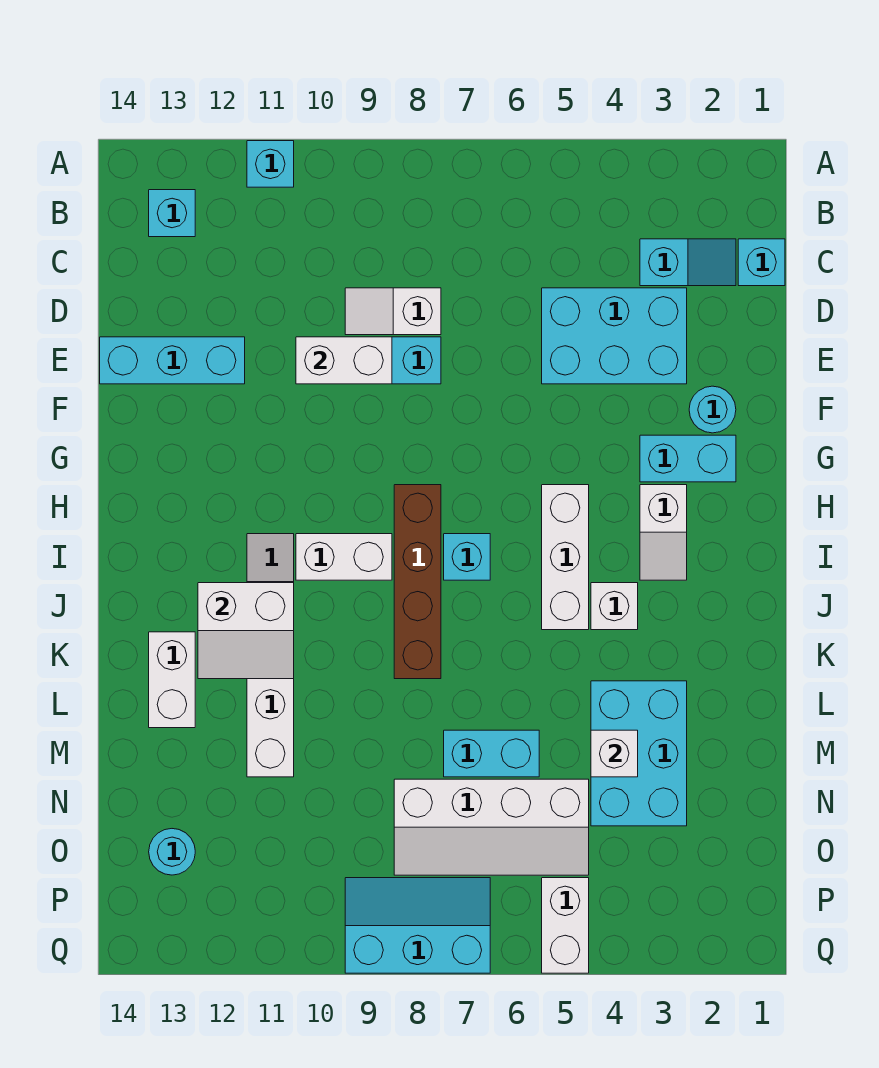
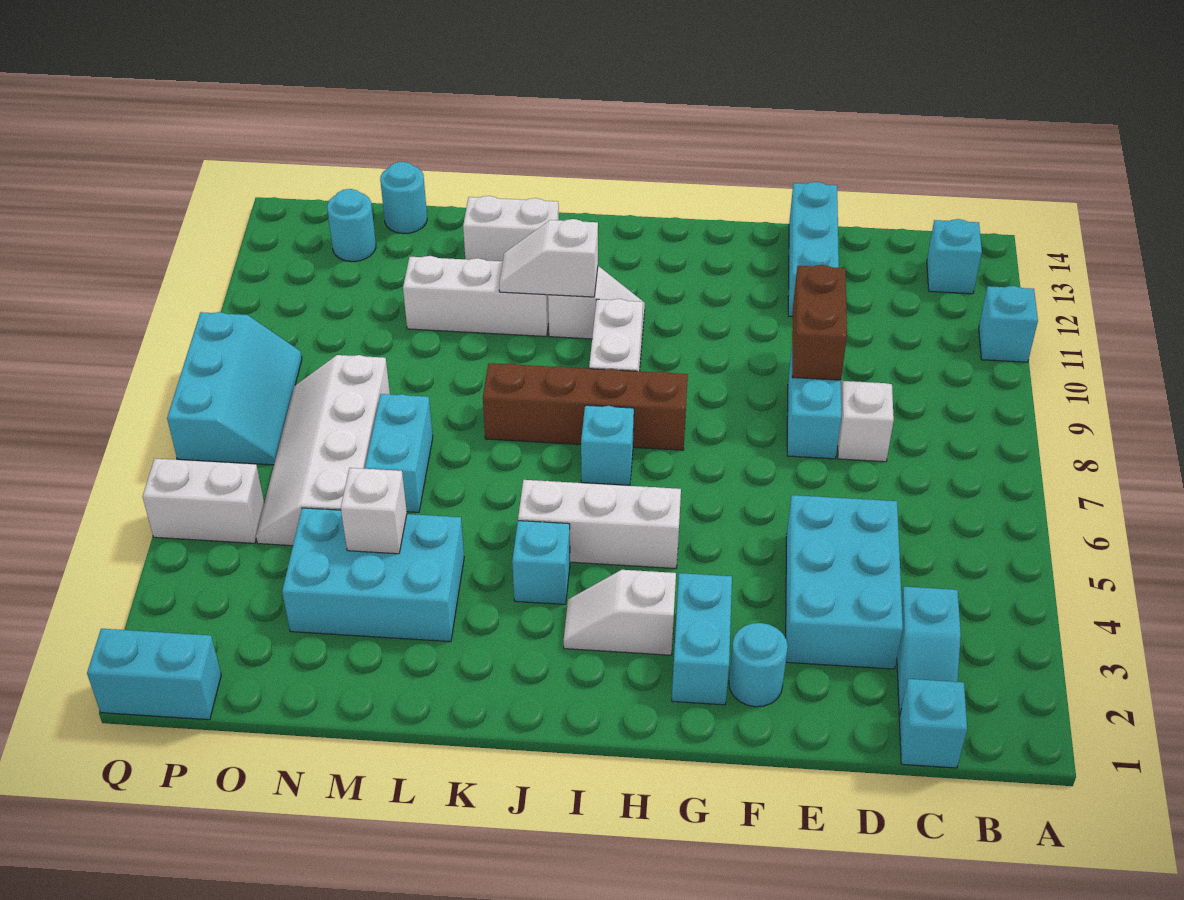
white 1x2 brick [296,337,392,384] -> brown 1x2 brick [792,265,847,380]
white 1x1 brick [591,583,638,630] -> cyan 1x1 brick [512,521,570,604]
white 2x2 slope [198,583,294,679] -> white 1x2 slope [499,219,598,297]
none -> cyan 1x1 round brick [380,162,427,234]
none -> cyan 1x2 brick [87,629,221,720]

